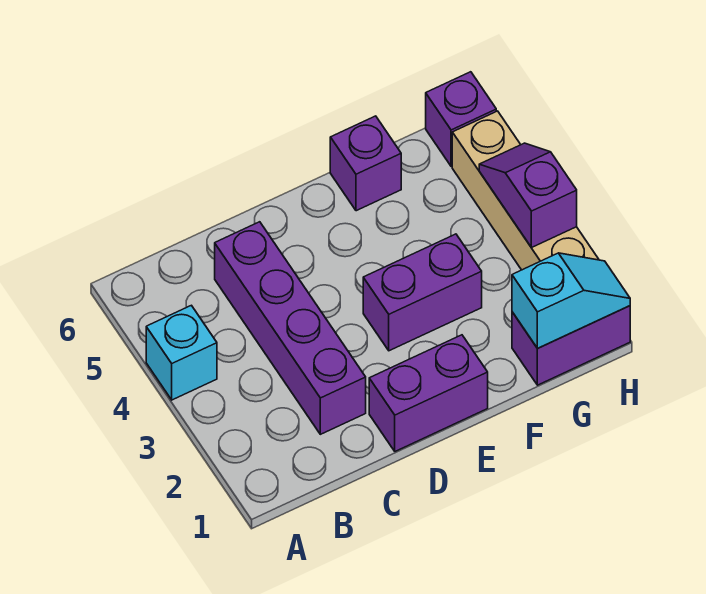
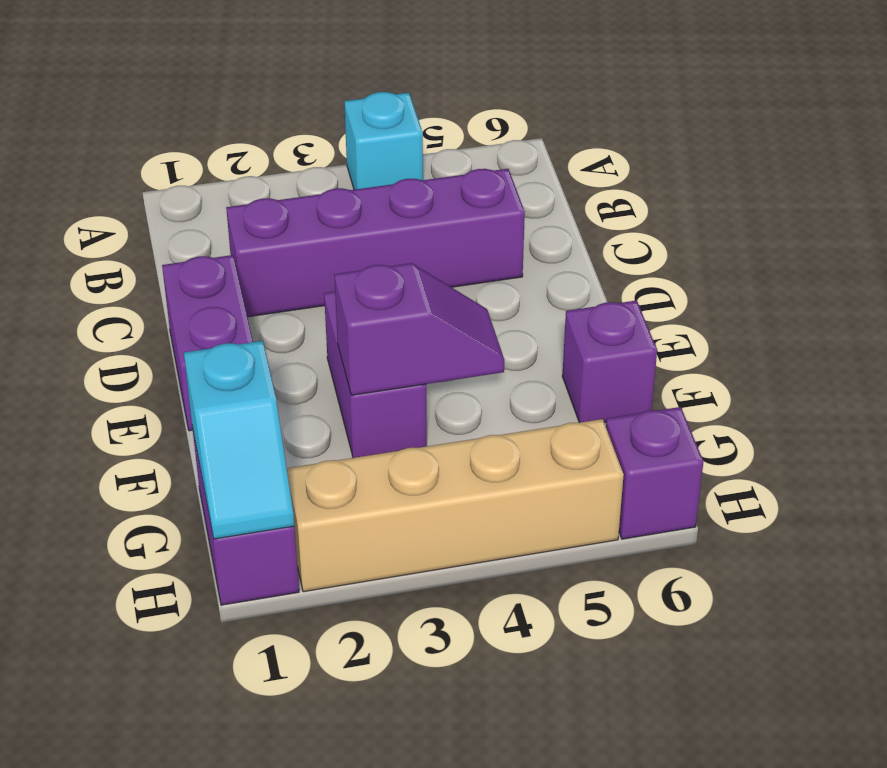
purple 1x2 slope [479,143,577,248] -> purple 1x2 slope moved to [334,263,504,395]

